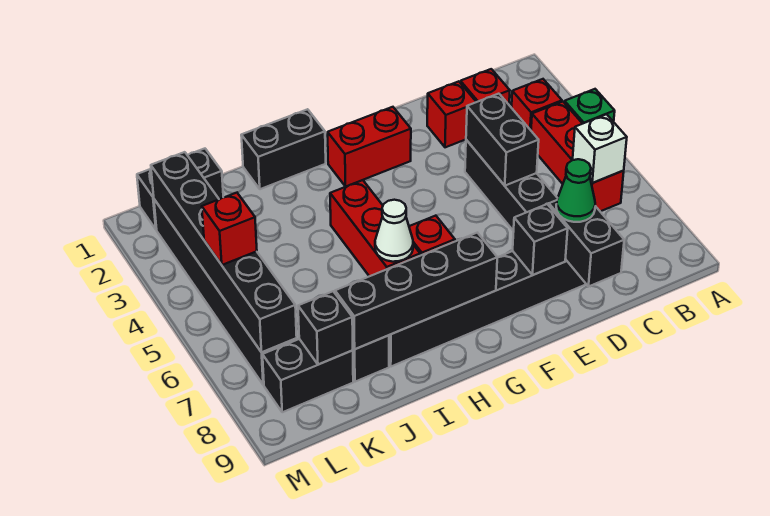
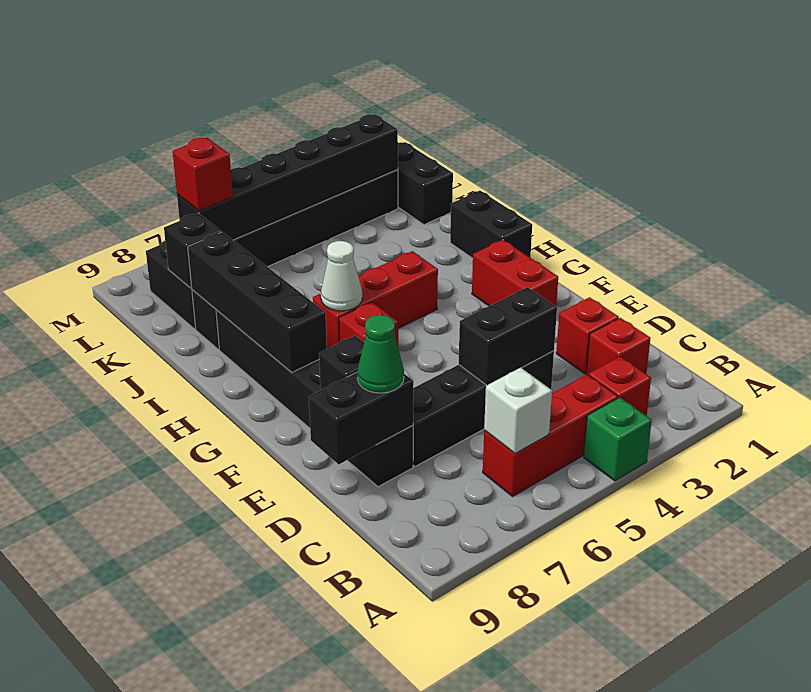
red 1x1 brick [202,193,257,265] -> red 1x1 brick moved to [173,138,233,211]

